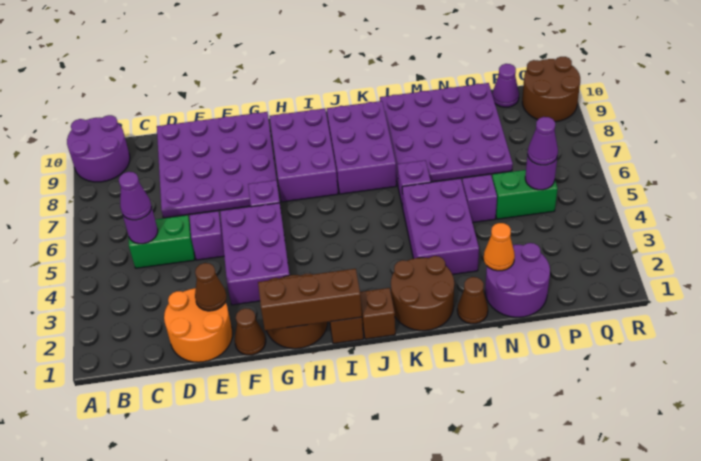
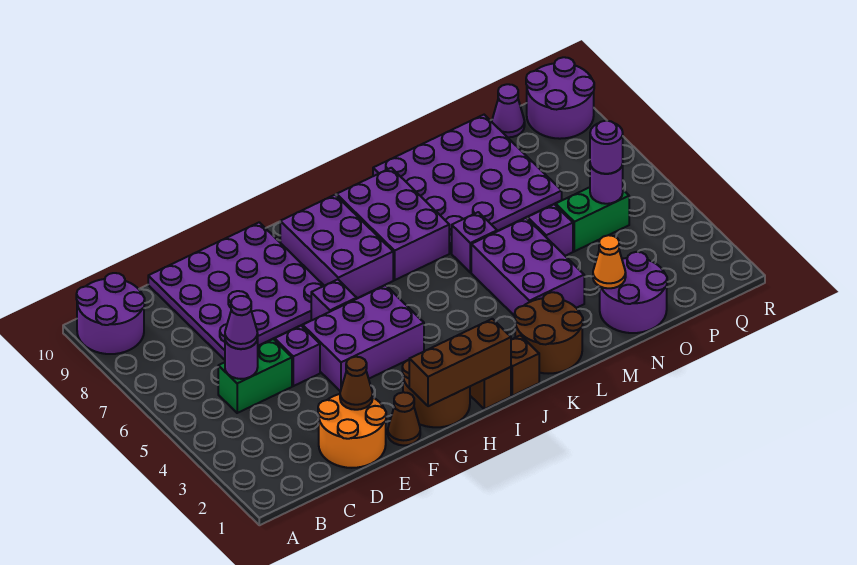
purple 2x3 brick [220,203,289,305] -> purple 2x3 brick turned to [303,285,424,391]
brown 1x1 cone [457,277,488,324] -> none
purple 1x1 cone [528,117,558,165] -> purple 1x1 round brick [590,121,623,174]
brown 2x2 round brick [522,57,580,122] -> purple 2x2 round brick [526,57,594,139]

